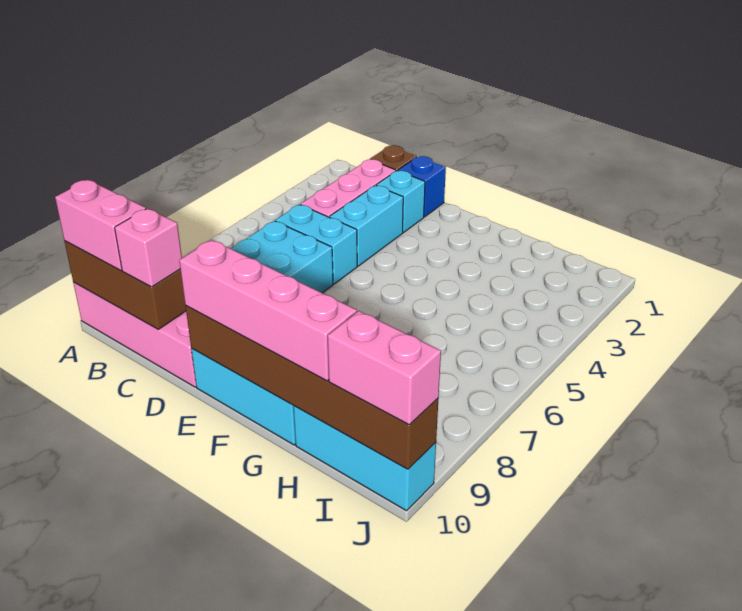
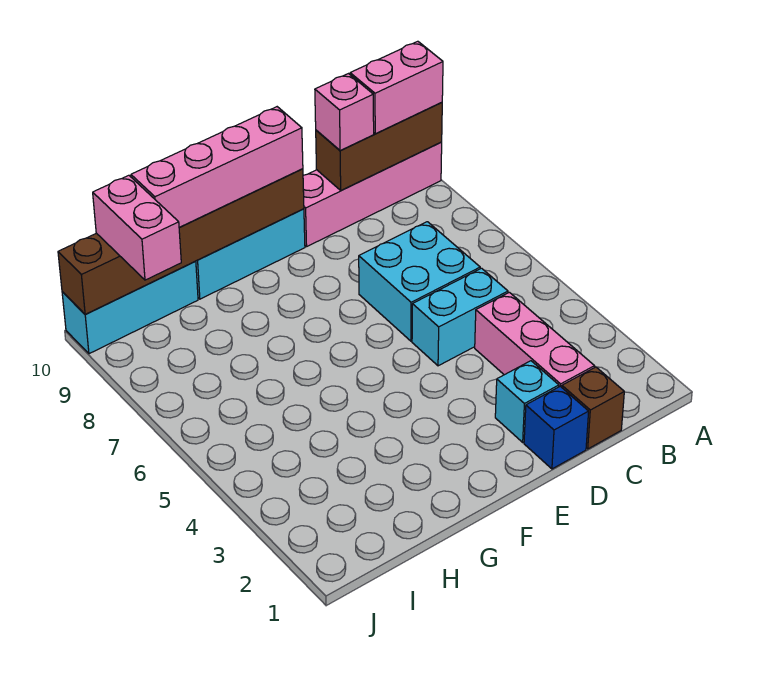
cyan 1x2 brick [330,185,403,266] -> none
pink 1x2 brick [328,311,441,425] -> pink 1x2 brick turned to [93,175,181,280]

